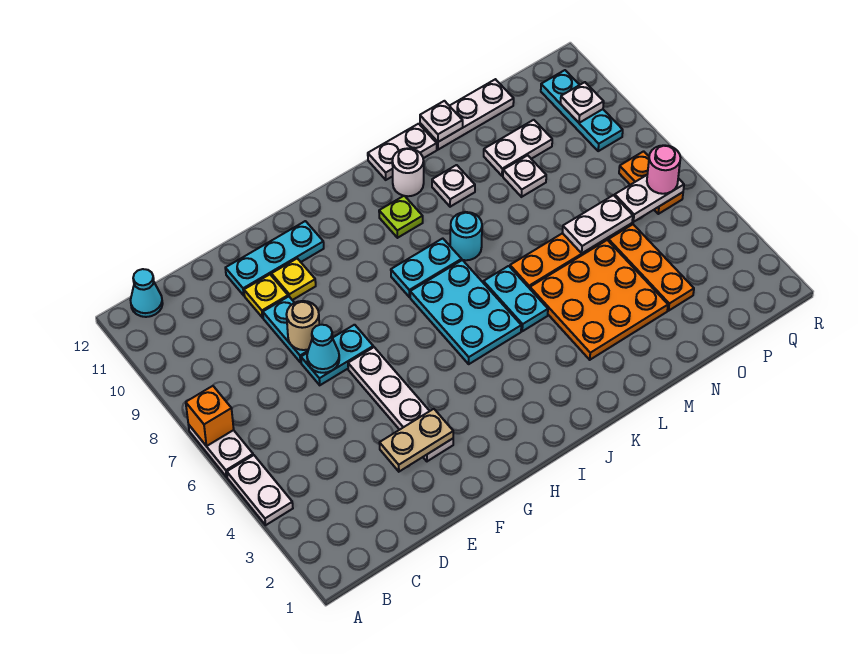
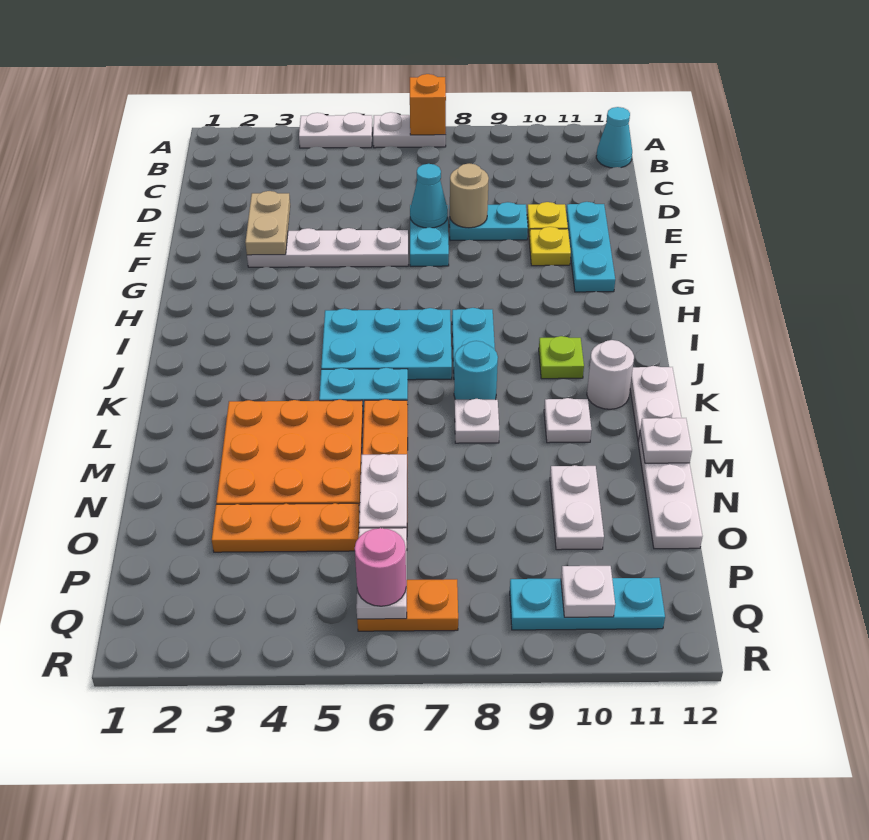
white 1x1 plate [503,155,546,197] -> white 1x1 plate moved to [455,399,499,443]

